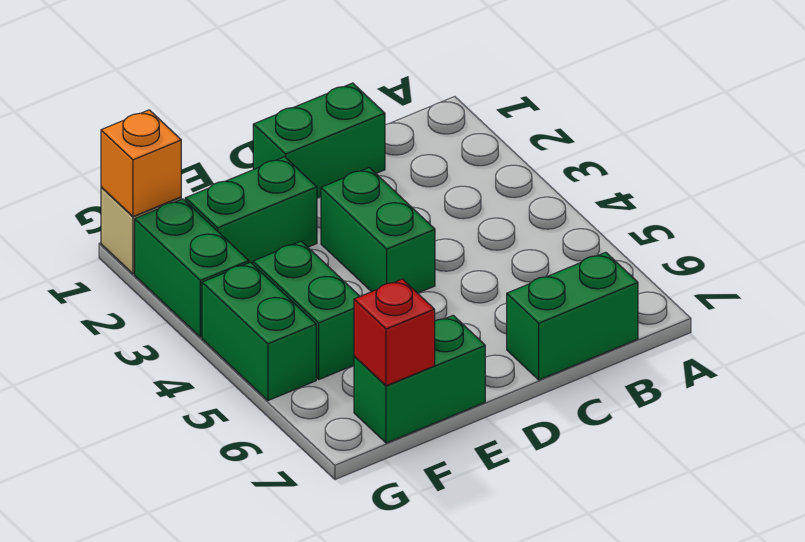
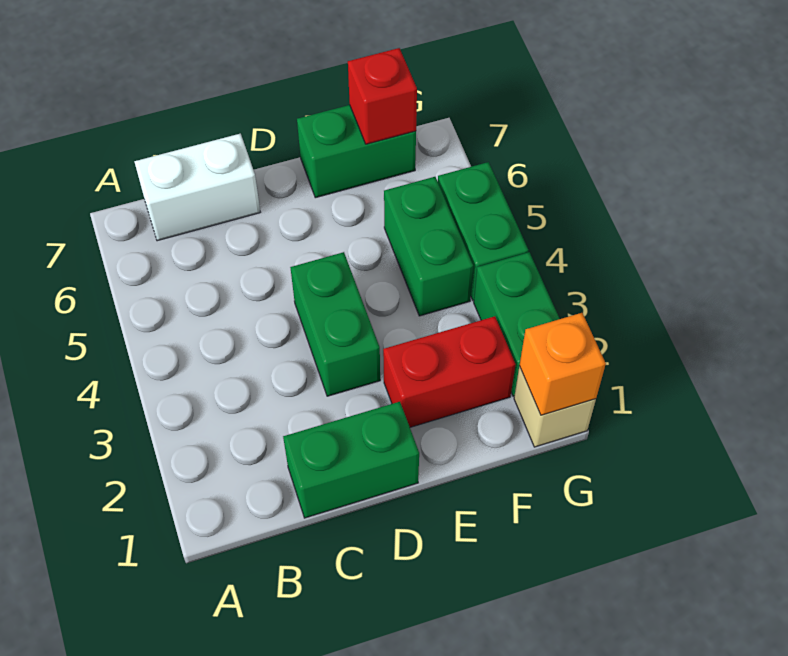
green 1x2 brick [507,252,638,380] -> white 1x2 brick [134,134,260,241]
green 1x2 brick [185,157,317,264] -> red 1x2 brick [383,316,516,427]

